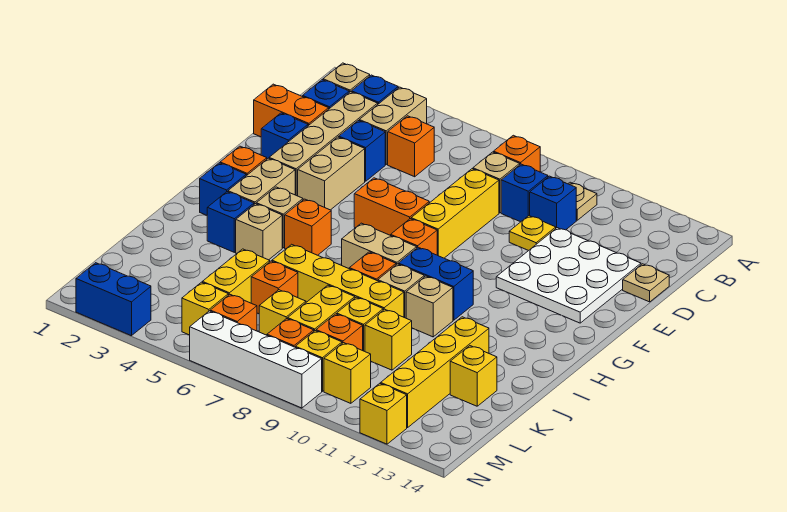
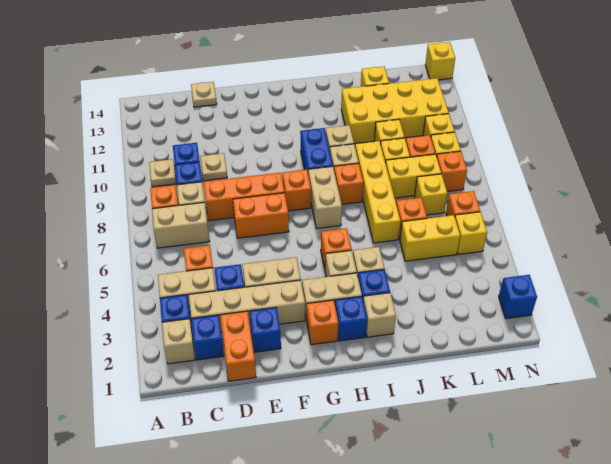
none -> tan 1x2 brick [152,202,209,248]
yellow 1x3 brick [411,169,499,258] -> orange 1x3 brick [204,173,285,221]
yellow 1x1 plate [509,216,556,251] -> tan 1x1 plate [200,153,227,181]
white 3x3 plate [496,228,641,323] -> none
orange 1x2 brick [354,178,429,235] -> orange 1x2 brick turned to [233,193,289,238]
none -> tan 1x1 brick [363,293,396,337]
yellow 1x4 brick [381,317,489,428] -> yellow 2x4 brick [341,78,449,144]
blue 1x2 brick [76,263,151,336] -> blue 1x1 brick [499,275,537,319]
white 1x4 brick [190,311,322,408] -> none
yellow 1x1 brick [360,383,407,444] -> yellow 1x1 brick moved to [425,42,455,80]

